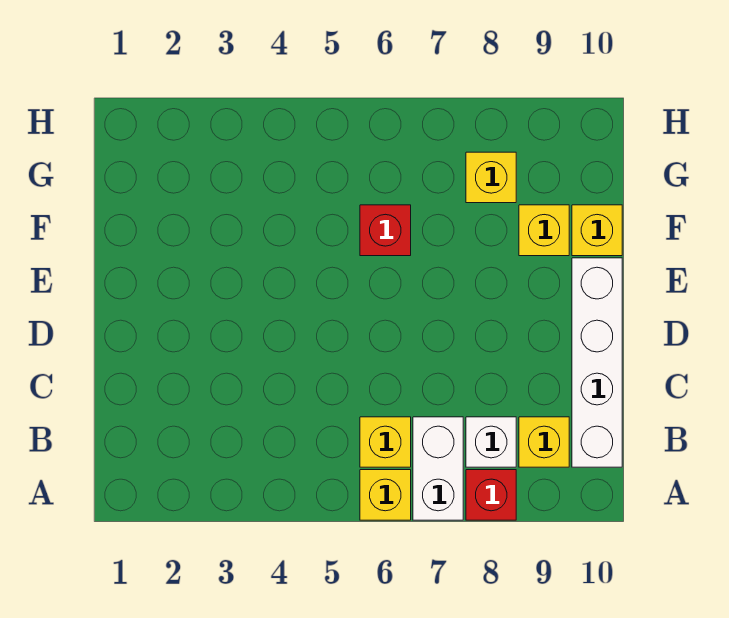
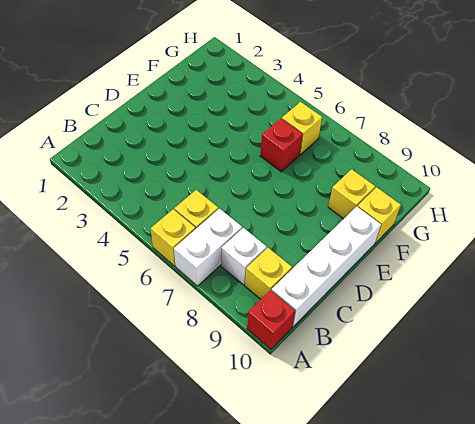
red 1x1 brick [466,470,516,520] -> red 1x1 brick moved to [247,290,295,350]
yellow 1x1 brick [466,152,516,203] -> yellow 1x1 brick moved to [282,102,322,155]

